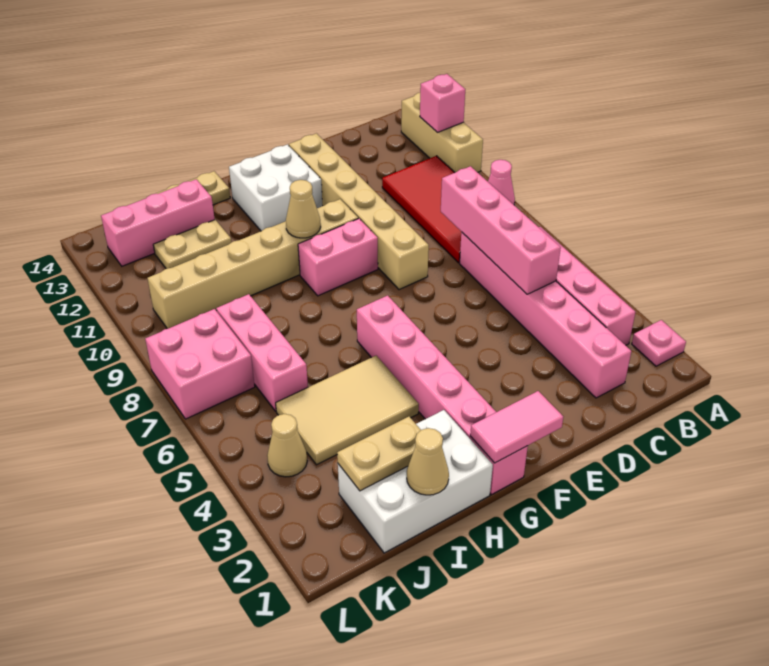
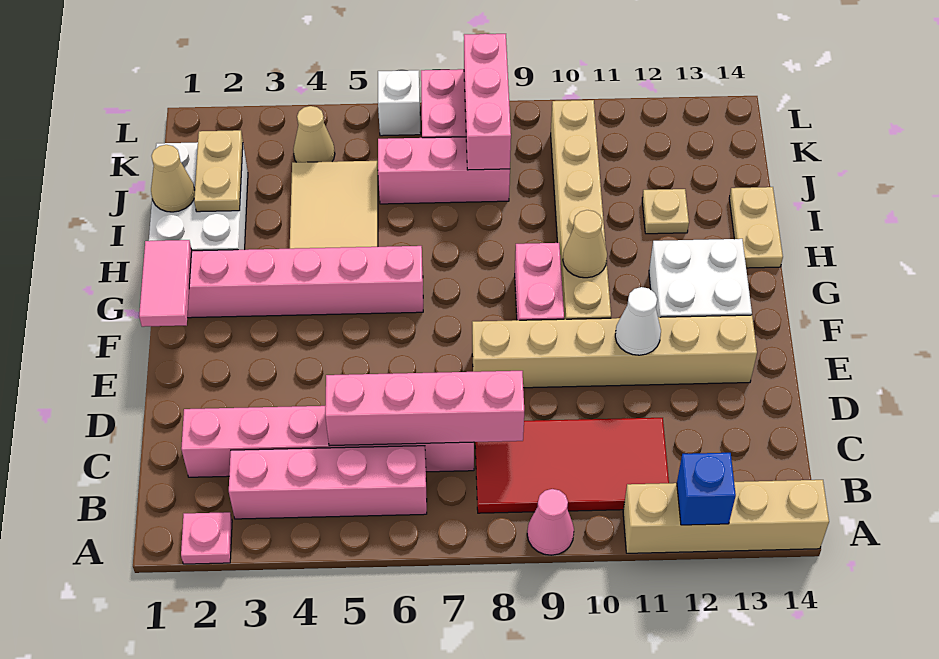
tan 1x3 brick [401,93,483,172] -> tan 1x4 brick [623,480,829,553]
pink 1x1 brick [420,74,465,132] -> blue 1x1 brick [677,453,736,525]
none -> white 1x1 cone [615,287,661,355]
tan 1x2 plate [153,220,231,269] -> tan 1x1 plate [642,189,689,234]
pink 1x3 brick [101,179,215,266] -> pink 1x3 brick moved to [464,34,511,170]
none -> white 1x1 brick [378,70,421,136]

